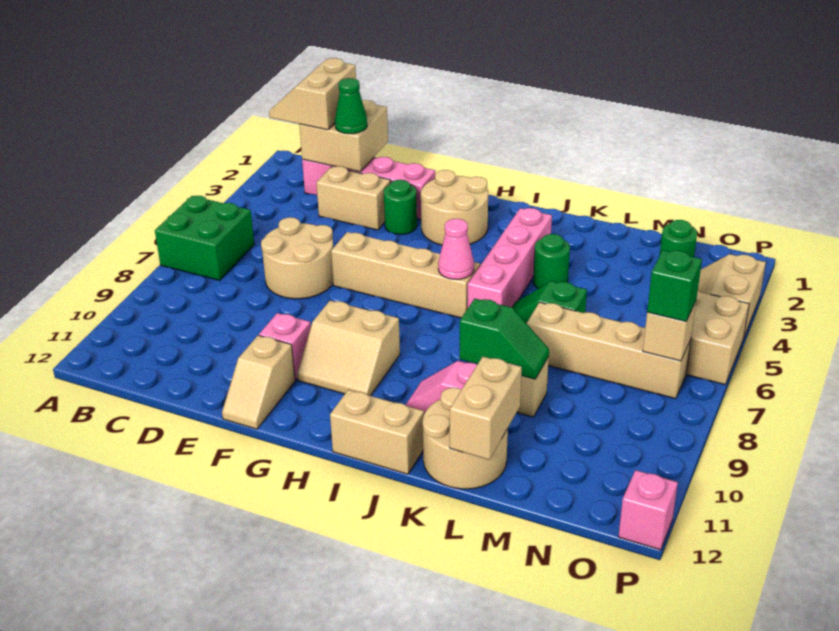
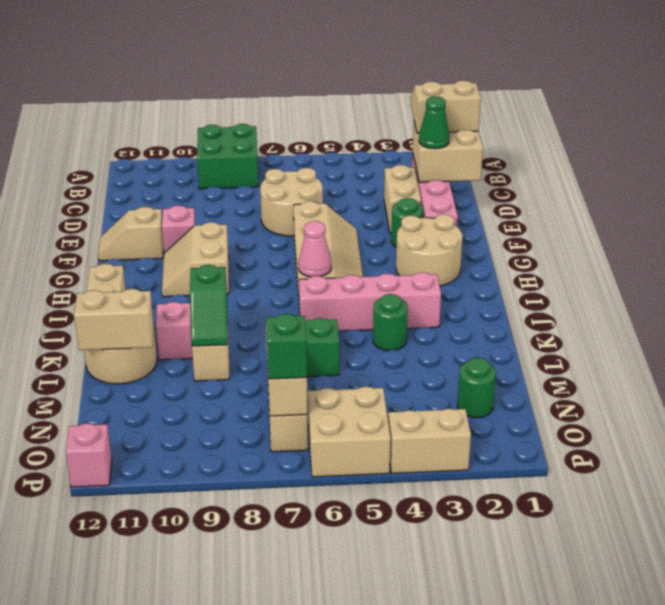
green 2x2 brick [155,196,254,280] -> green 2x2 brick moved to [197,124,259,189]

